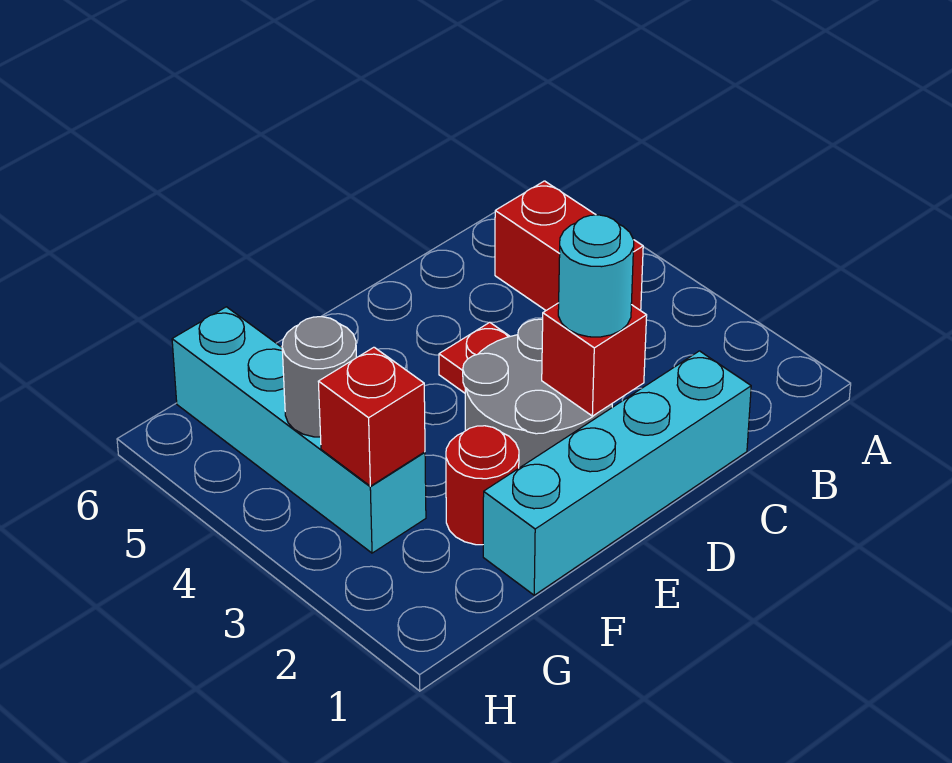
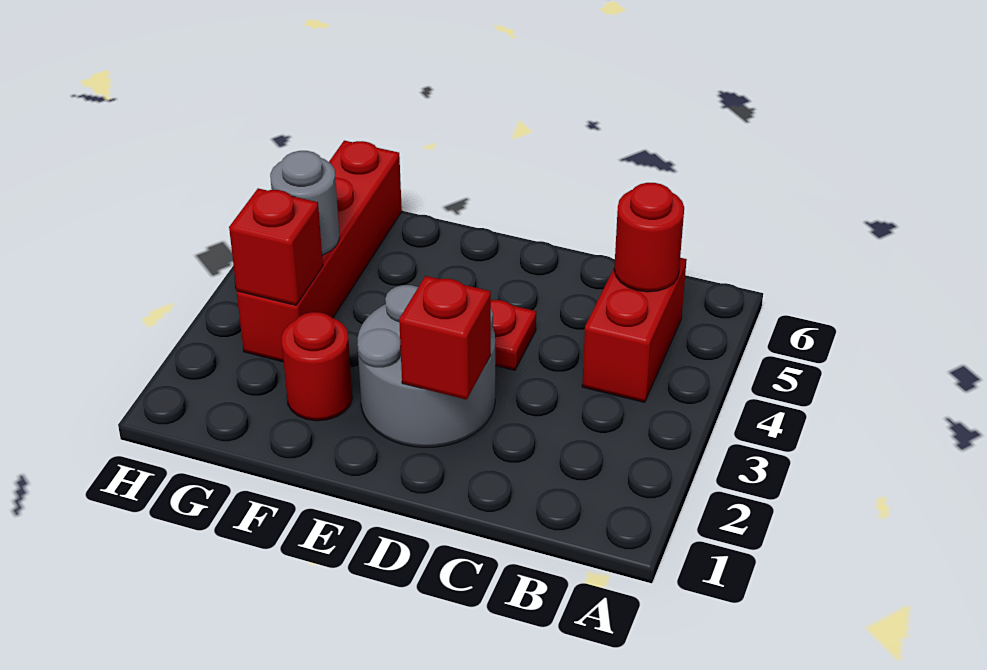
none -> red 1x1 round brick [614,183,684,292]
cyan 1x4 brick [483,351,751,595] -> none
cyan 1x1 round brick [558,215,634,337] -> none
cyan 1x4 brick [172,307,426,553] -> red 1x4 brick [237,141,402,362]

